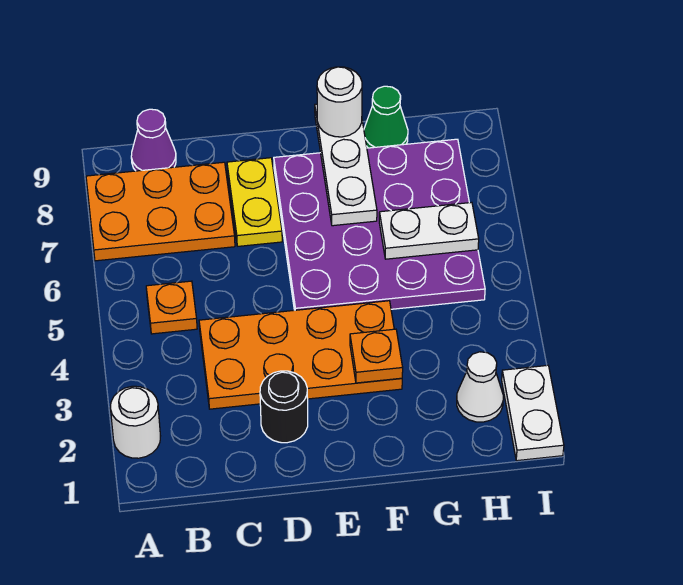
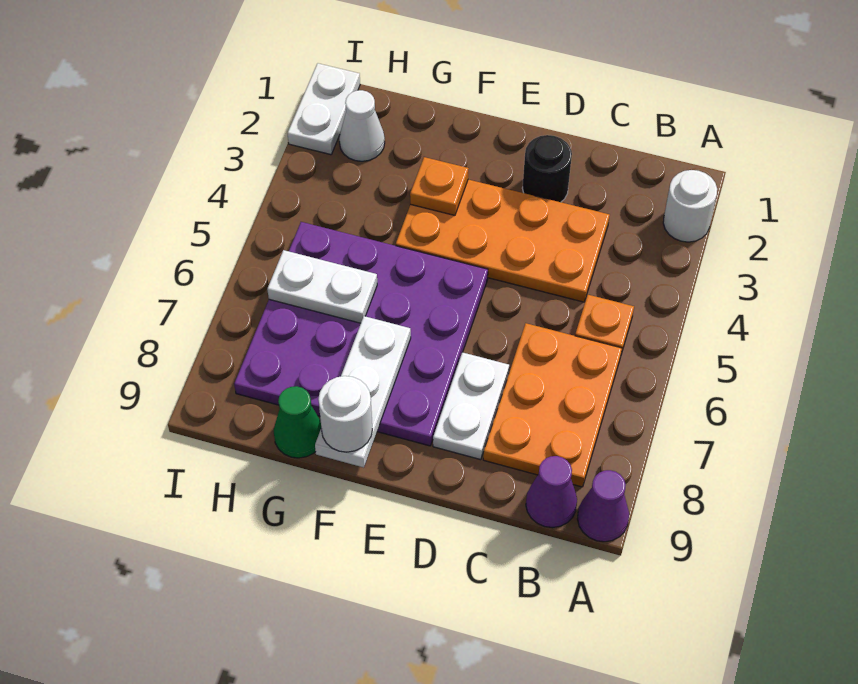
orange 2x3 plate [86,162,235,261] -> orange 2x3 plate turned to [483,323,622,487]
none -> purple 1x1 cone [577,470,629,542]
yellow 1x2 plate [227,158,282,246] -> white 1x2 plate [433,352,509,460]

